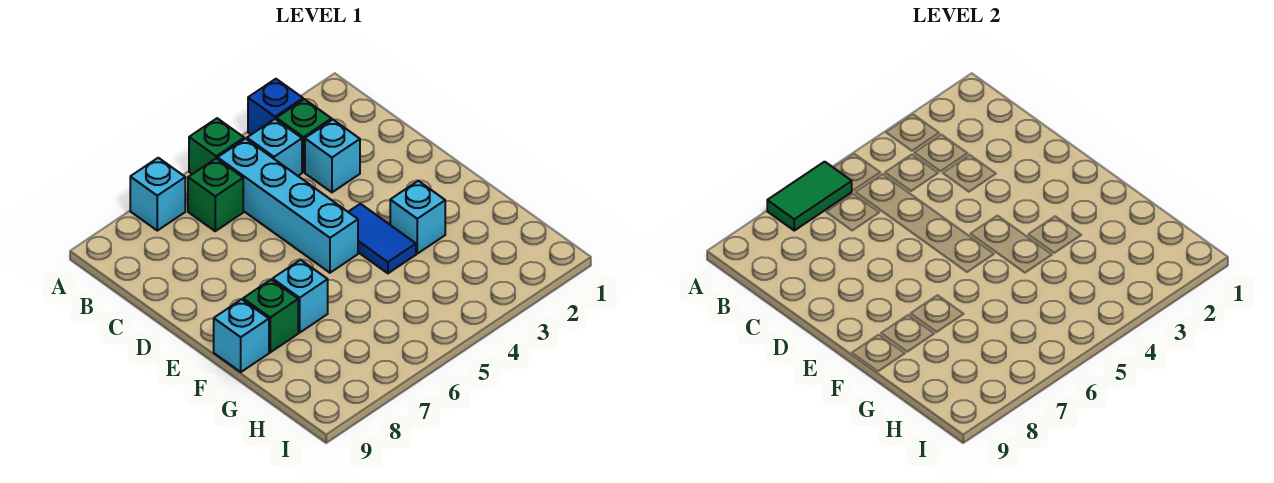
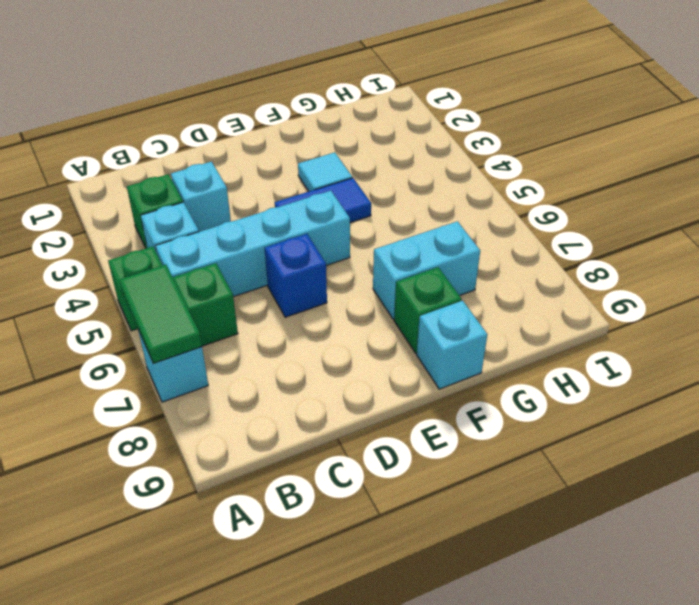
blue 1x1 brick [248,79,303,135] -> blue 1x1 brick moved to [265,234,327,317]
cyan 1x1 brick [390,181,445,254] -> cyan 1x1 tile [298,152,352,191]
cyan 1x1 brick [273,260,328,333] -> cyan 1x2 brick [373,221,480,319]

